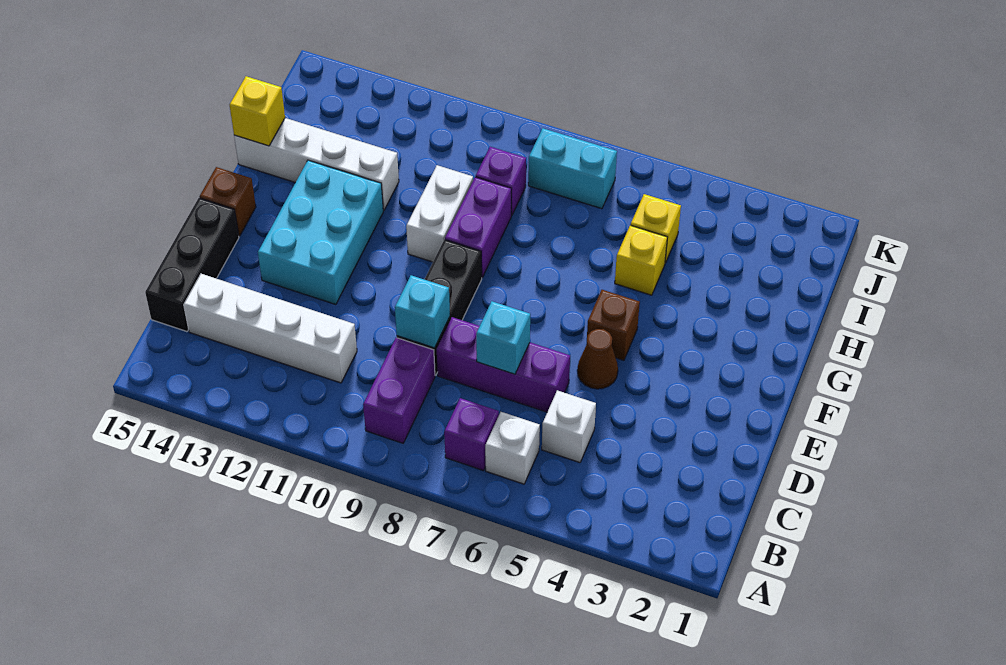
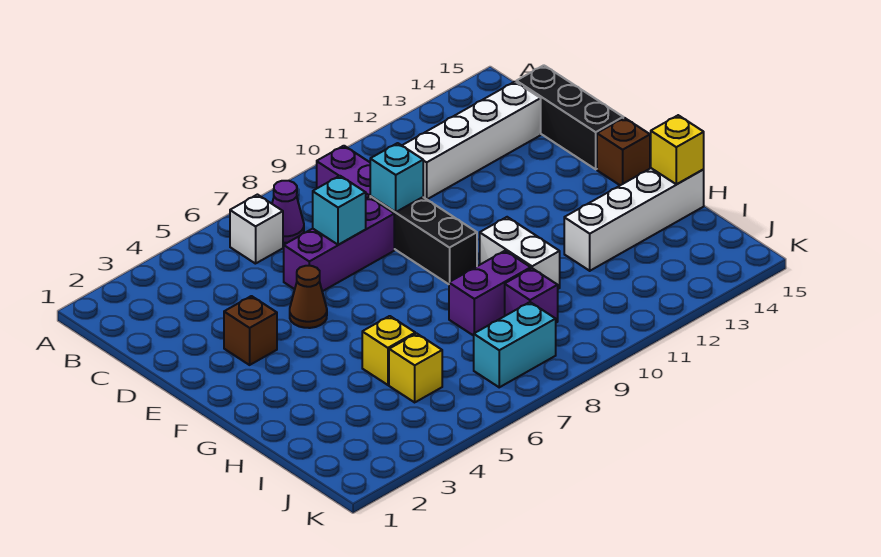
purple 1x1 brick [444,398,499,471] -> purple 1x1 cone [272,181,304,243]
white 1x1 brick [542,390,596,463] -> none
cyan 2x3 brick [258,160,383,305] -> none
brown 1x1 brick [586,290,640,360] -> brown 1x1 brick moved to [224,296,277,365]
purple 1x2 brick [445,177,511,277] -> purple 1x2 brick turned to [449,251,531,336]

